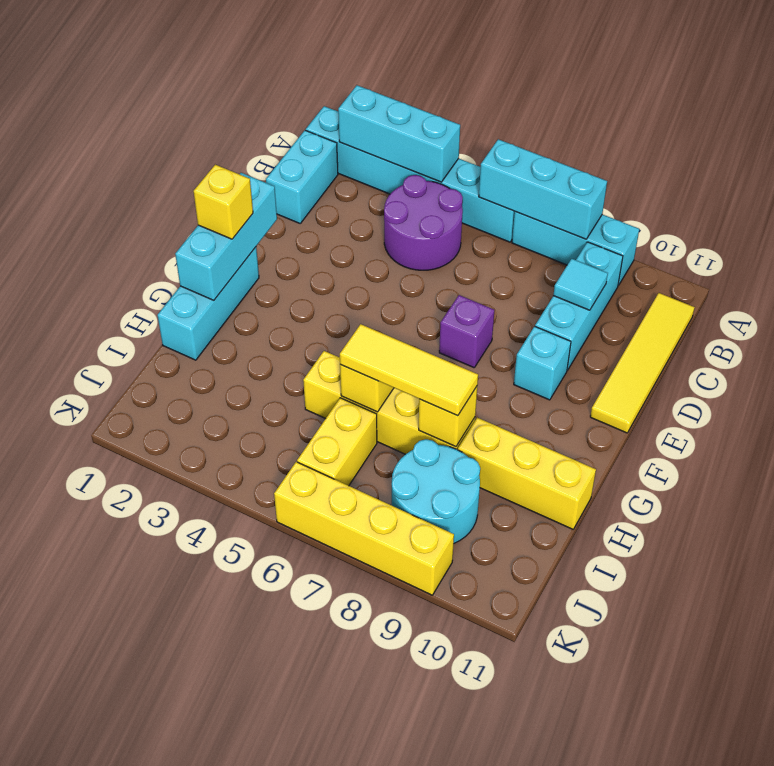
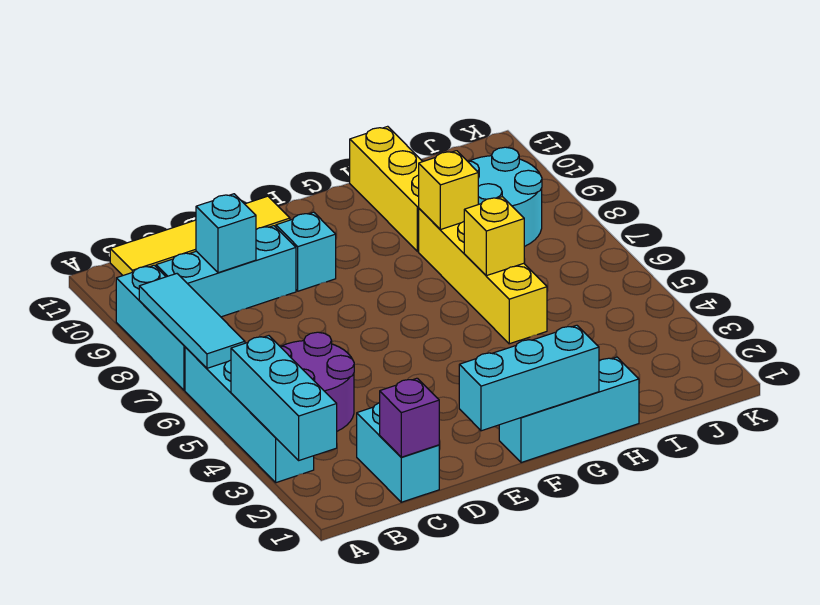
cyan 1x6 brick [306,106,515,242] -> cyan 1x4 brick [185,347,314,483]
cyan 1x3 brick [479,139,607,239] -> cyan 1x3 tile [139,274,245,368]
cyan 1x2 brick [266,130,338,223] -> cyan 1x2 brick turned to [357,403,439,502]
cyan 1x1 tile [553,259,608,310] -> cyan 1x1 brick [196,194,256,273]
purple 1x1 brick [439,295,494,368] -> purple 1x1 brick moved to [380,378,439,457]
yellow 1x1 brick [194,165,253,239] -> none
yellow 1x3 tile [340,324,478,416] -> none
yellow 1x2 brick [297,398,377,486] -> none
yellow 1x4 brick [274,462,454,595] -> none

